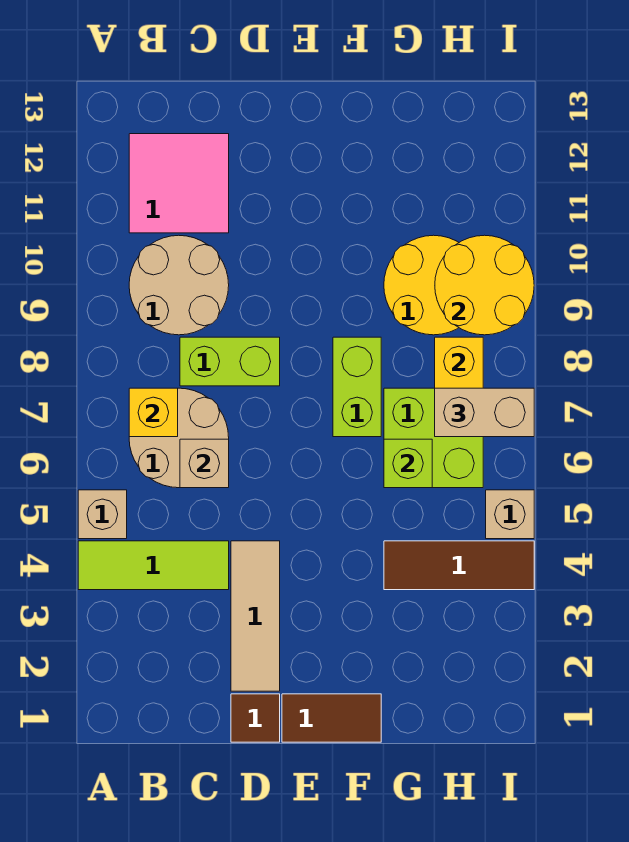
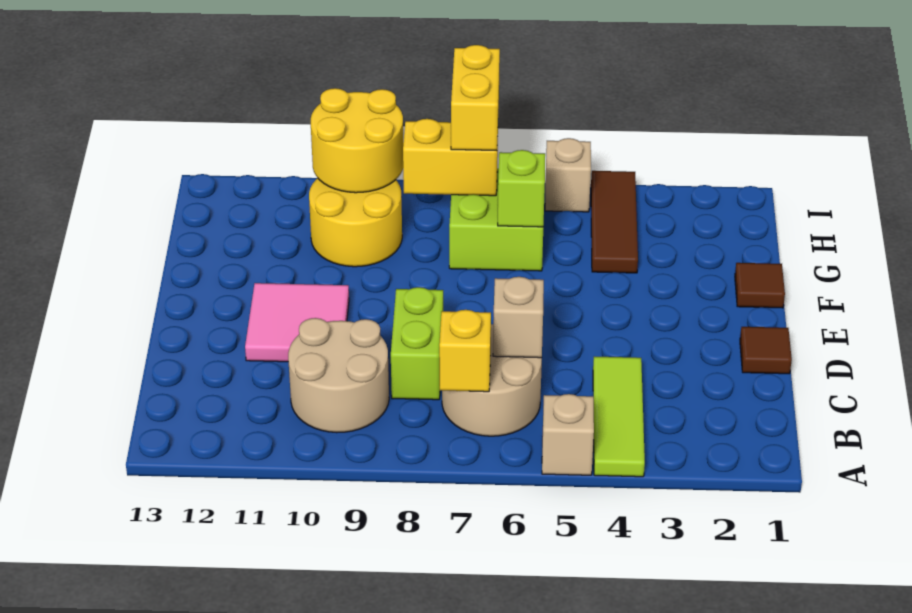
pink 2x2 tile [129,134,229,233] -> pink 2x2 tile moved to [245,283,349,362]
tan 1x3 tile [231,541,280,691] -> none
brown 1x2 tile [282,694,381,742] -> brown 1x1 tile [735,263,785,308]
lime 1x2 brick [333,337,381,437] -> none
tan 1x2 brick [435,388,534,437] -> yellow 1x2 brick [451,45,500,151]

